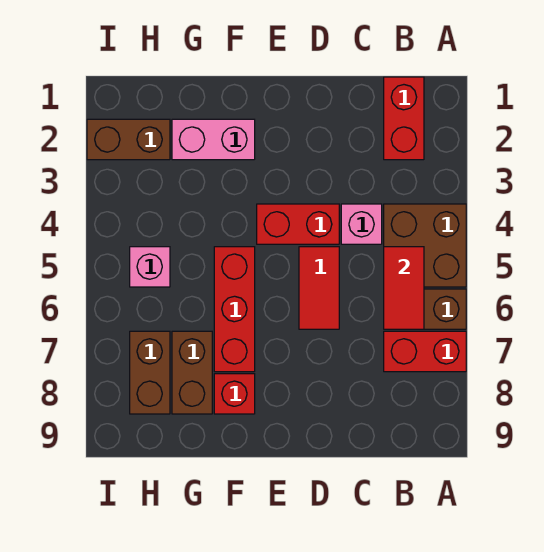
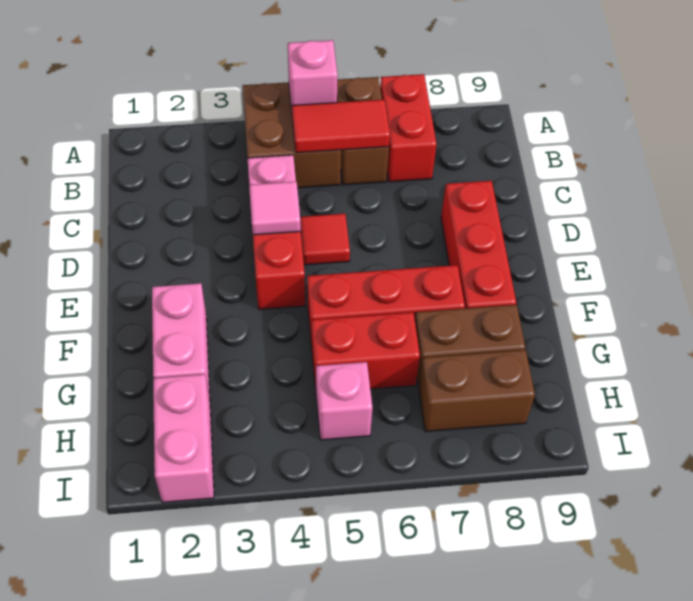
none -> pink 1x1 brick [288,40,338,110]
red 1x2 brick [384,77,424,160] -> red 1x2 brick moved to [312,312,420,389]
none -> pink 1x1 tile [249,182,301,235]
red 1x2 tile [299,247,339,329] -> red 1x1 tile [300,214,350,265]
red 1x1 brick [214,374,255,414] -> red 1x3 brick [441,181,516,308]
brown 1x2 brick [87,119,170,160] -> pink 1x2 brick [153,374,214,502]

